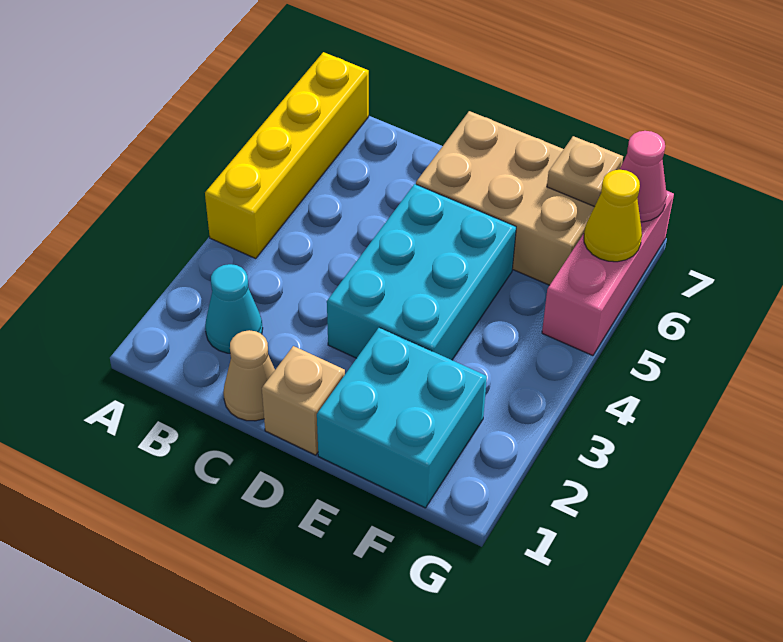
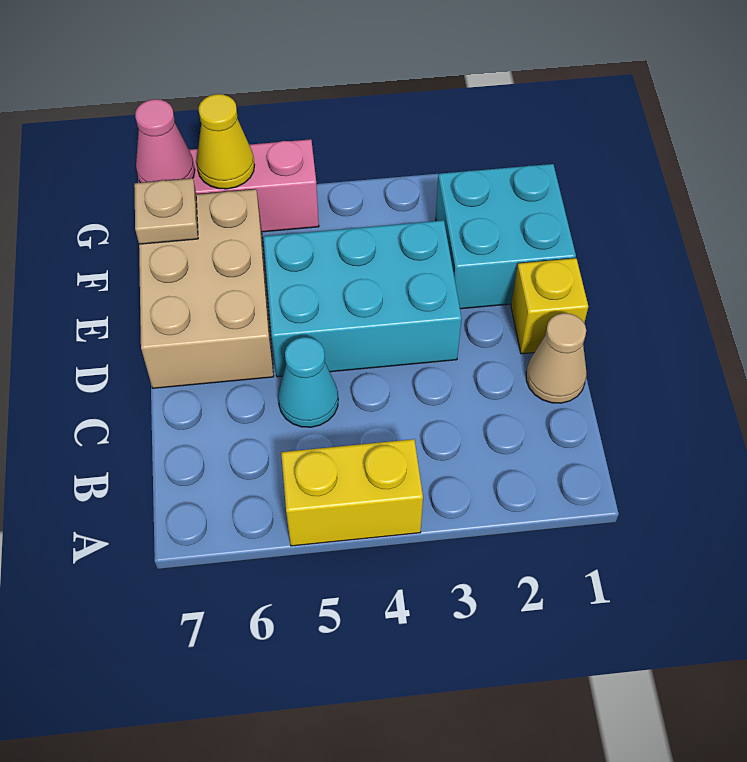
yellow 1x4 brick [205,52,369,259] -> yellow 1x2 brick [281,439,423,546]
cyan 1x1 cone [205,264,263,353] -> cyan 1x1 cone moved to [278,337,338,427]
tan 1x1 brick [262,346,345,455] -> yellow 1x1 brick [511,258,588,354]

